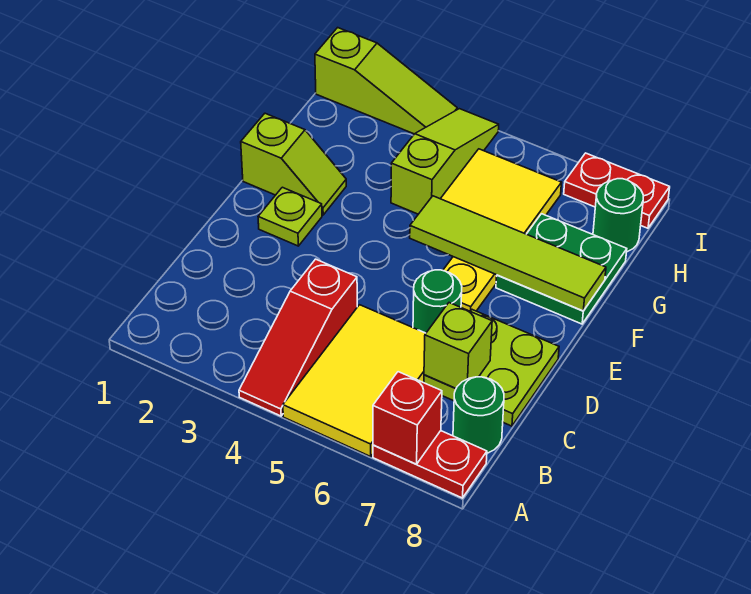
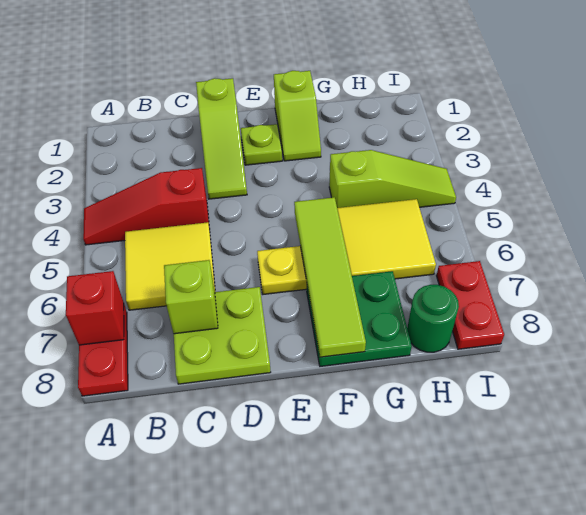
yellow 2x3 tile [283,305,426,456] -> yellow 2x2 tile [125,222,215,310]
green 1x1 round brick [453,377,504,453] -> none
green 1x1 round brick [413,270,462,333] -> none
lime 1x3 slope [315,28,457,134] -> lime 1x3 slope moved to [196,78,247,199]

